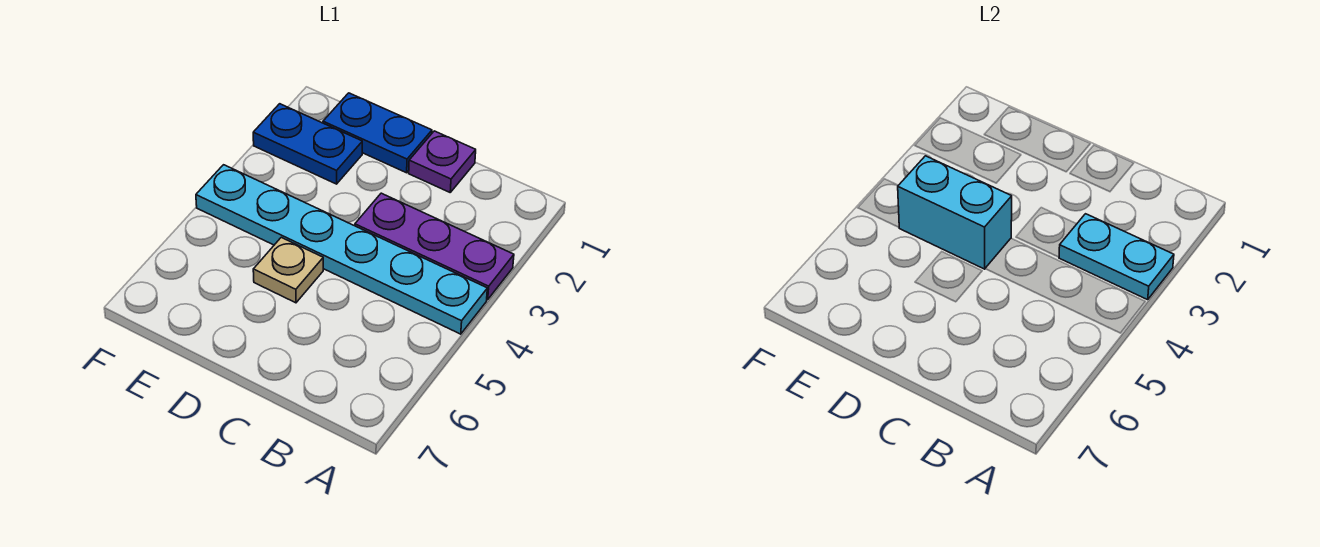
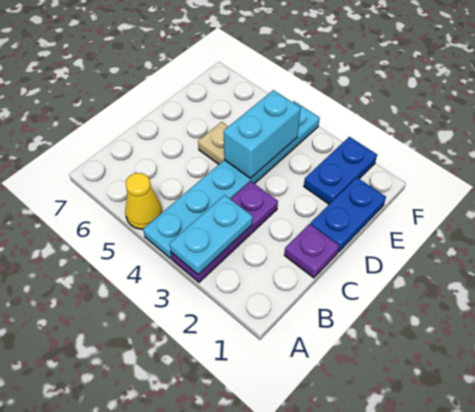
none -> yellow 1x1 cone [125,173,162,229]

